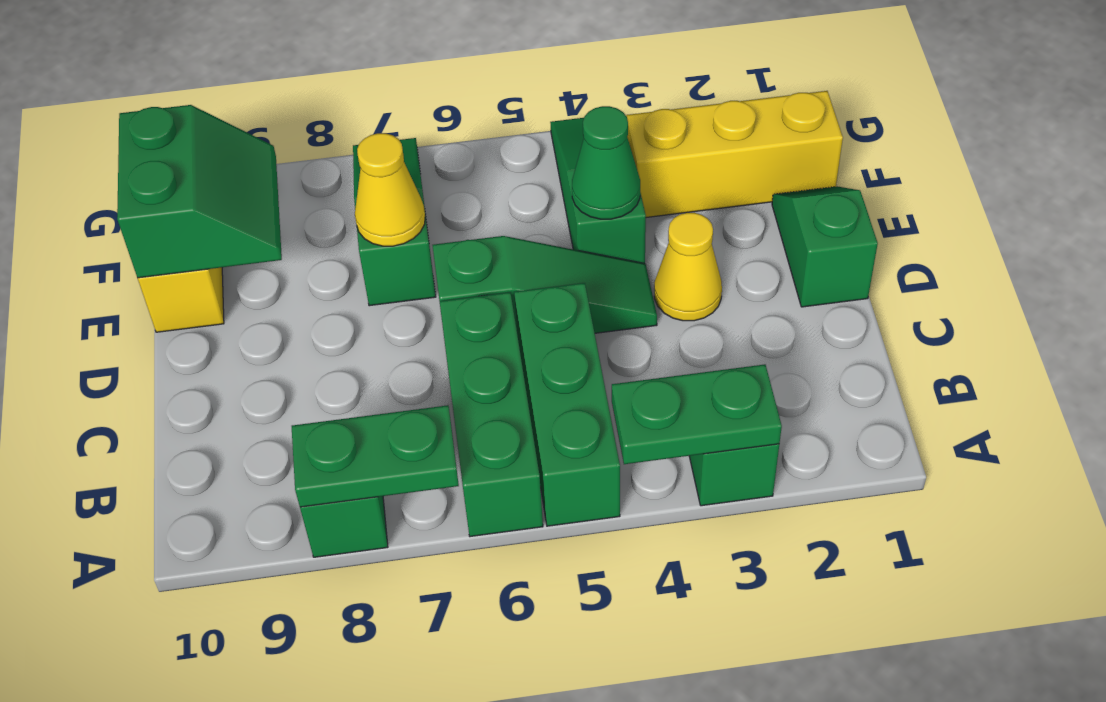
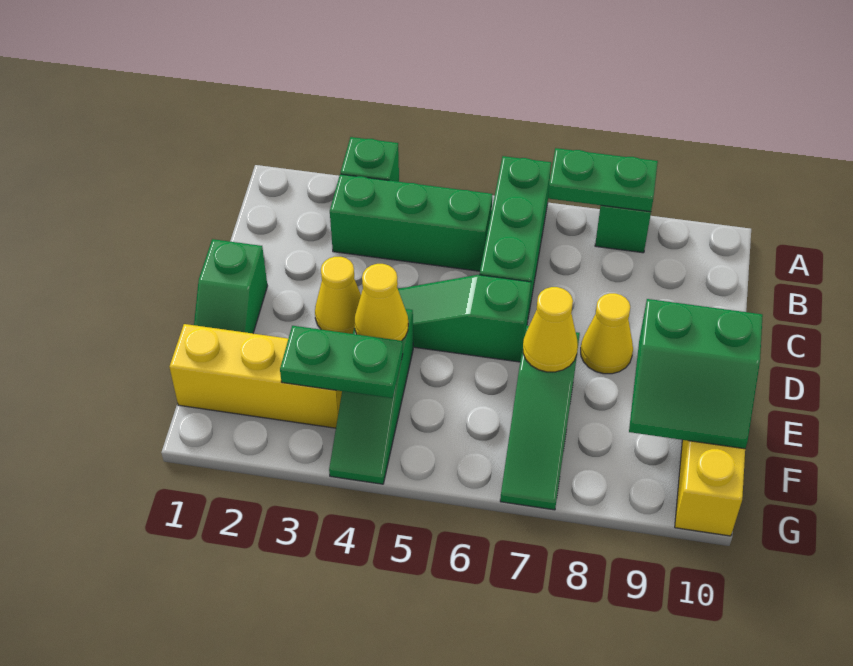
green 1x2 plate [612,364,782,464] -> green 1x2 plate moved to [280,326,403,398]
green 1x3 brick [514,283,620,526] -> green 1x3 brick turned to [330,174,492,271]
none -> yellow 1x1 cone [581,293,633,374]
green 1x1 cone [572,106,640,219] -> yellow 1x1 cone [355,264,408,341]
green 2x2 slope [117,105,282,278] -> green 2x2 slope turned to [629,299,763,449]

